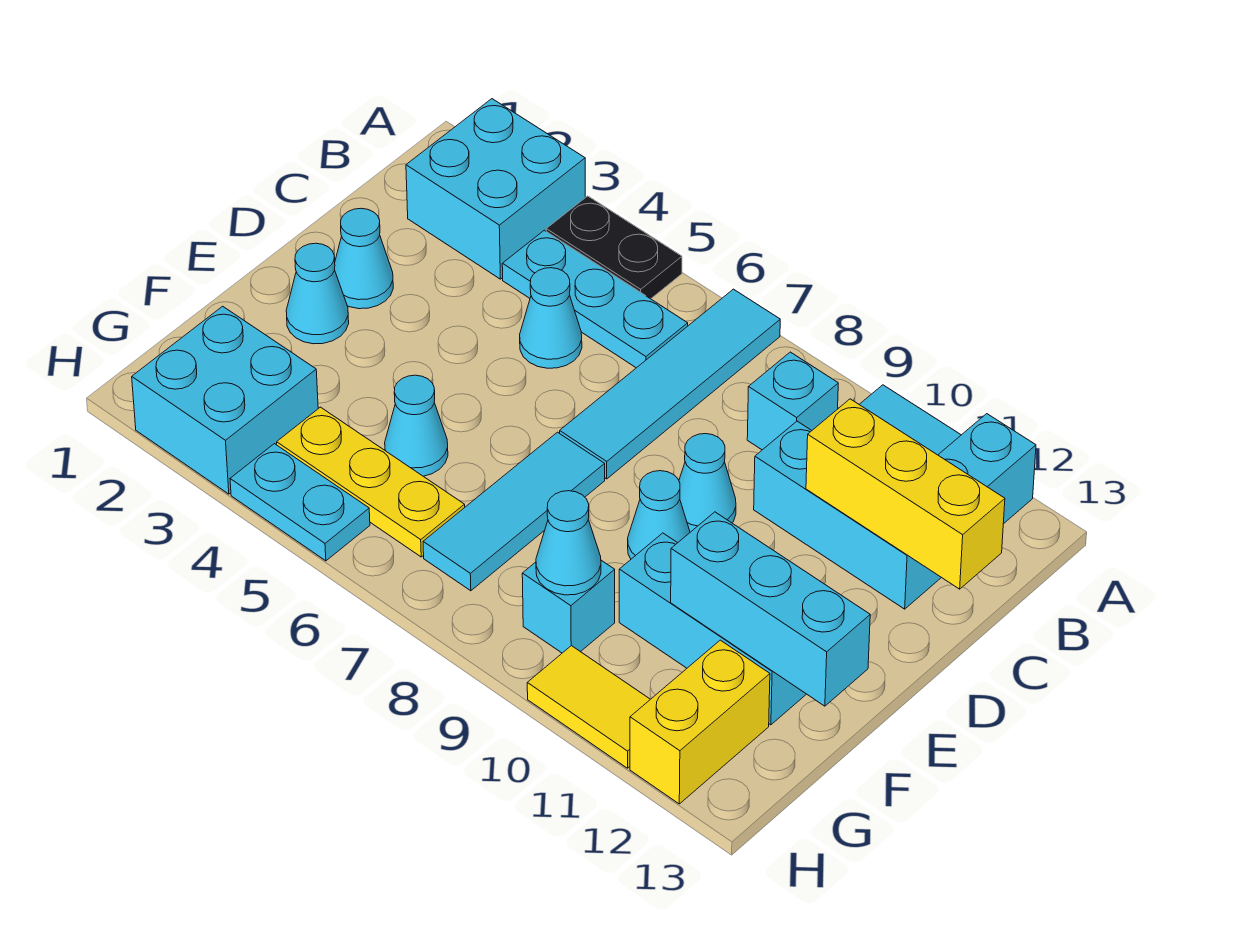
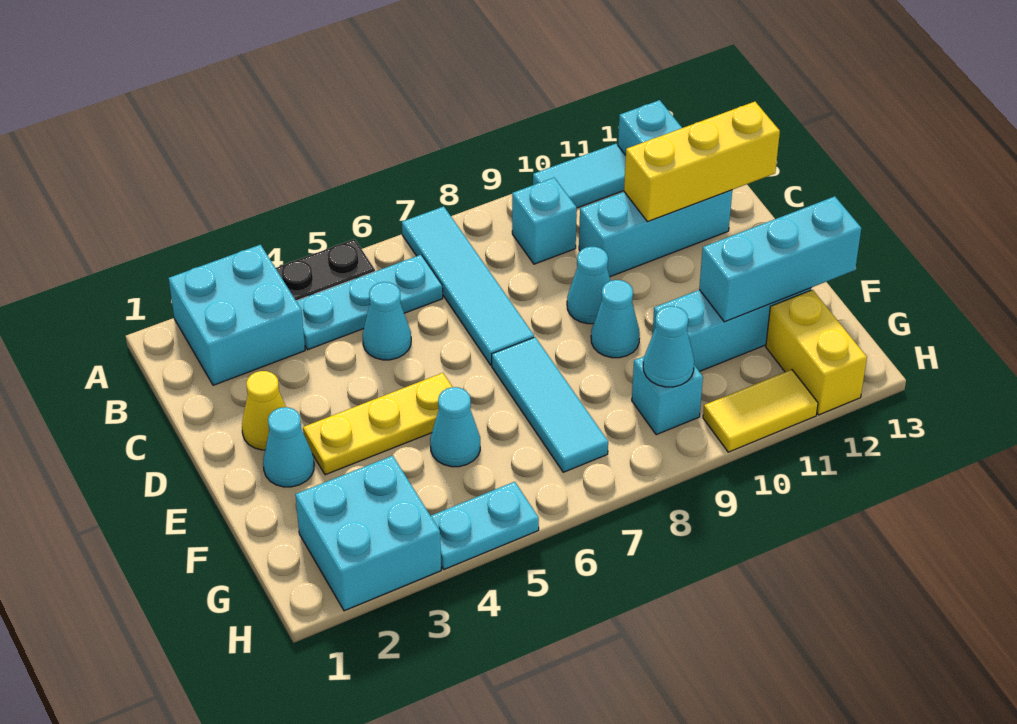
cyan 1x1 cone [335,208,393,309] -> yellow 1x1 cone [242,371,286,450]
yellow 1x3 plate [277,407,465,557] -> yellow 1x3 plate moved to [303,373,452,475]

